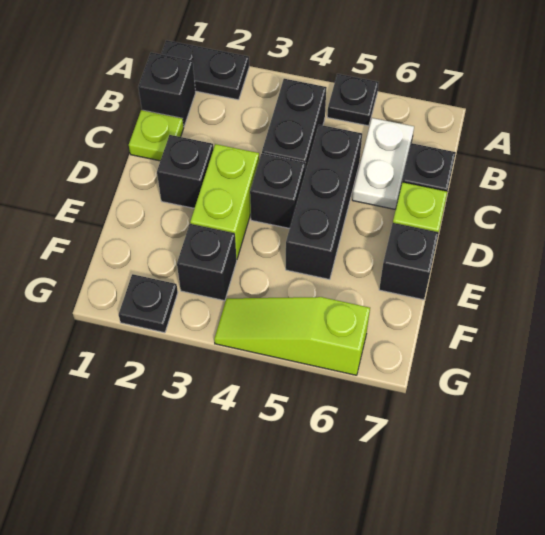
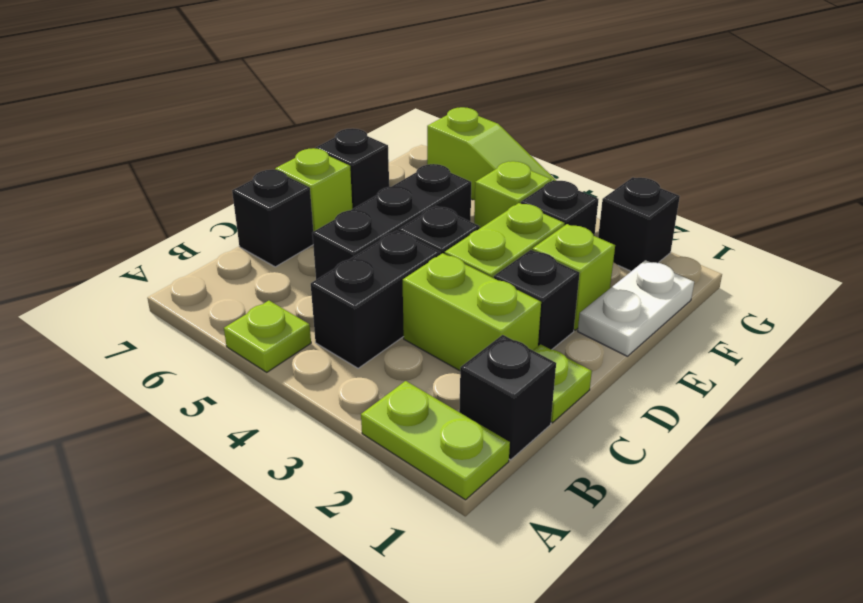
black 1x2 plate [161,40,249,100] -> lime 1x2 plate [361,381,510,500]
black 1x1 plate [327,74,379,126] -> lime 1x1 plate [224,301,311,372]
white 1x2 plate [352,118,414,210] -> white 1x2 plate moved to [578,260,694,356]
none -> lime 1x2 brick [403,253,541,371]
none -> lime 1x1 brick [532,224,615,330]
none -> lime 1x1 brick [474,161,551,228]
black 1x1 plate [119,274,178,333] -> black 1x1 brick [598,177,680,271]

